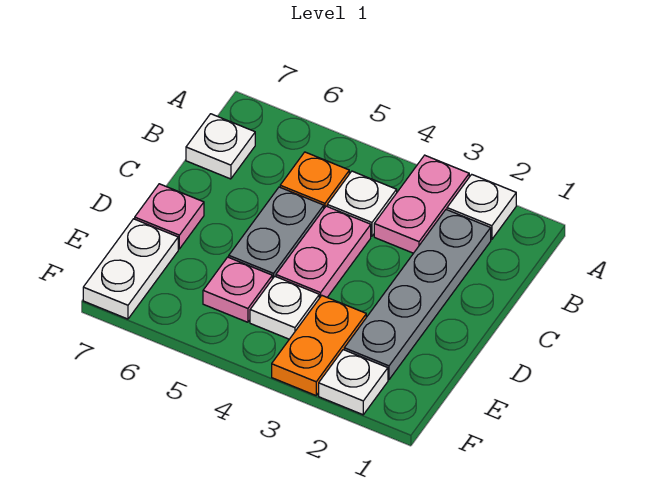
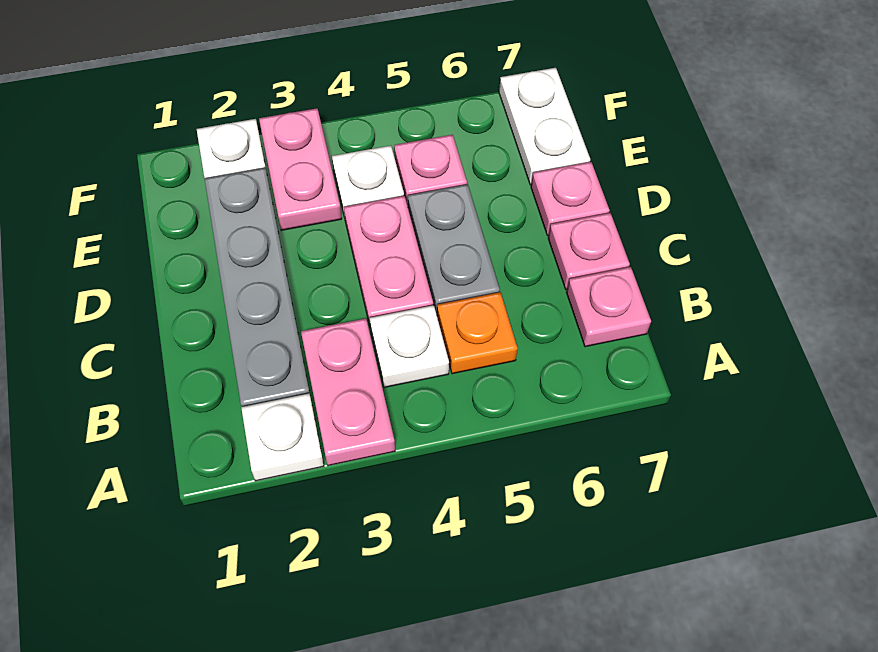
white 1x1 plate [186,114,255,179] -> pink 1x1 plate [566,267,651,347]
none -> pink 1x1 plate [548,213,630,290]
orange 1x2 plate [272,296,366,395] -> pink 1x2 plate [259,108,342,230]

